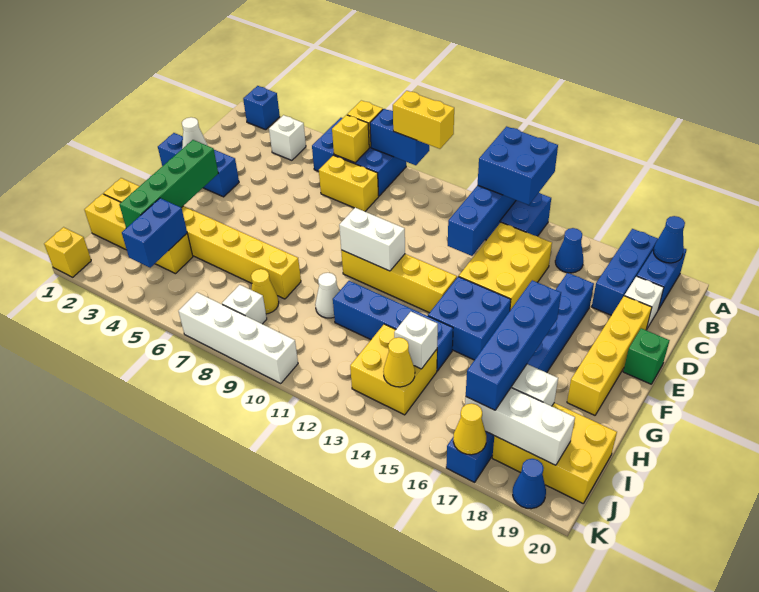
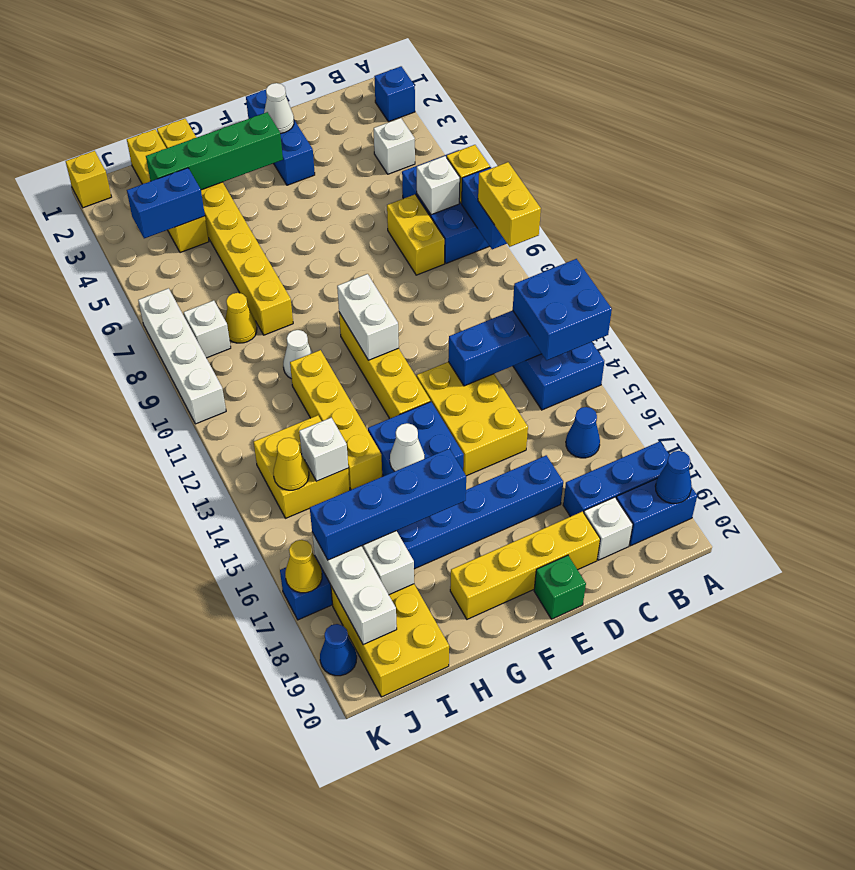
yellow 1x1 brick [332,115,369,163] -> white 1x1 brick [417,156,460,215]
yellow 2x3 brick [459,222,552,310] -> yellow 2x3 brick turned to [417,362,528,476]
none -> white 1x1 cone [390,423,425,471]
blue 1x4 brick [333,281,453,371] -> yellow 1x4 brick [290,350,382,490]

